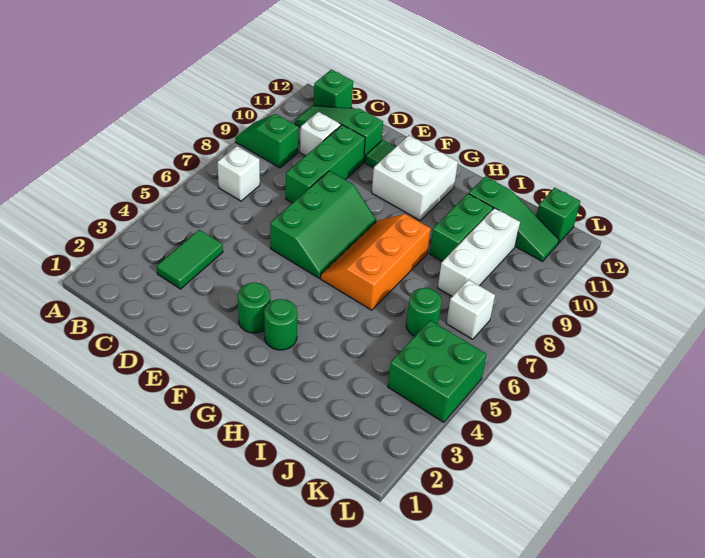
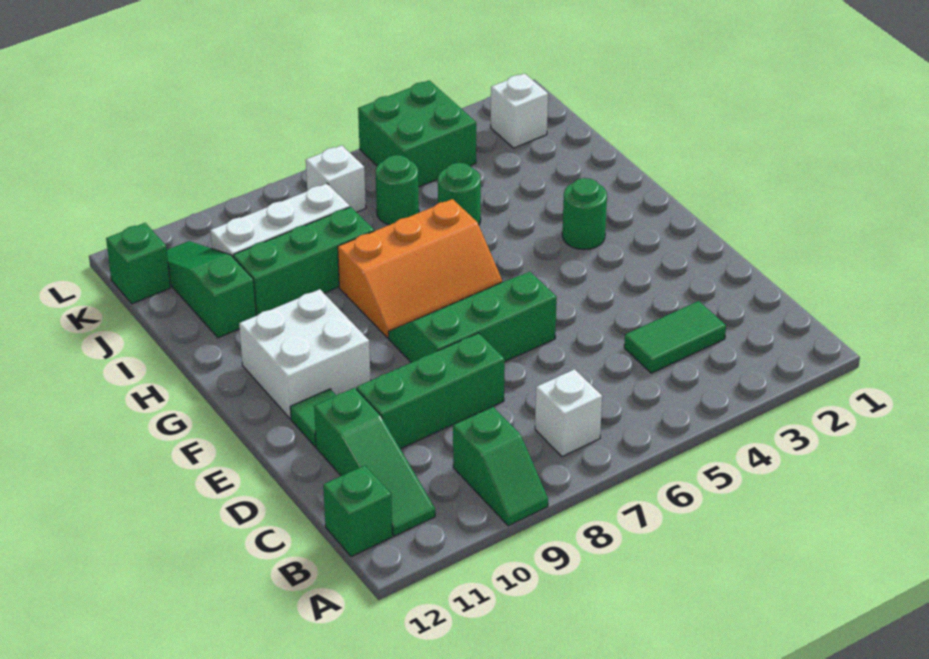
white 1x1 brick [300,112,341,156] -> white 1x1 brick moved to [491,73,548,148]
green 1x1 round brick [238,283,271,333] -> green 1x1 round brick moved to [438,163,481,225]
green 1x2 brick [429,193,493,261] -> green 1x3 brick [233,207,374,316]

